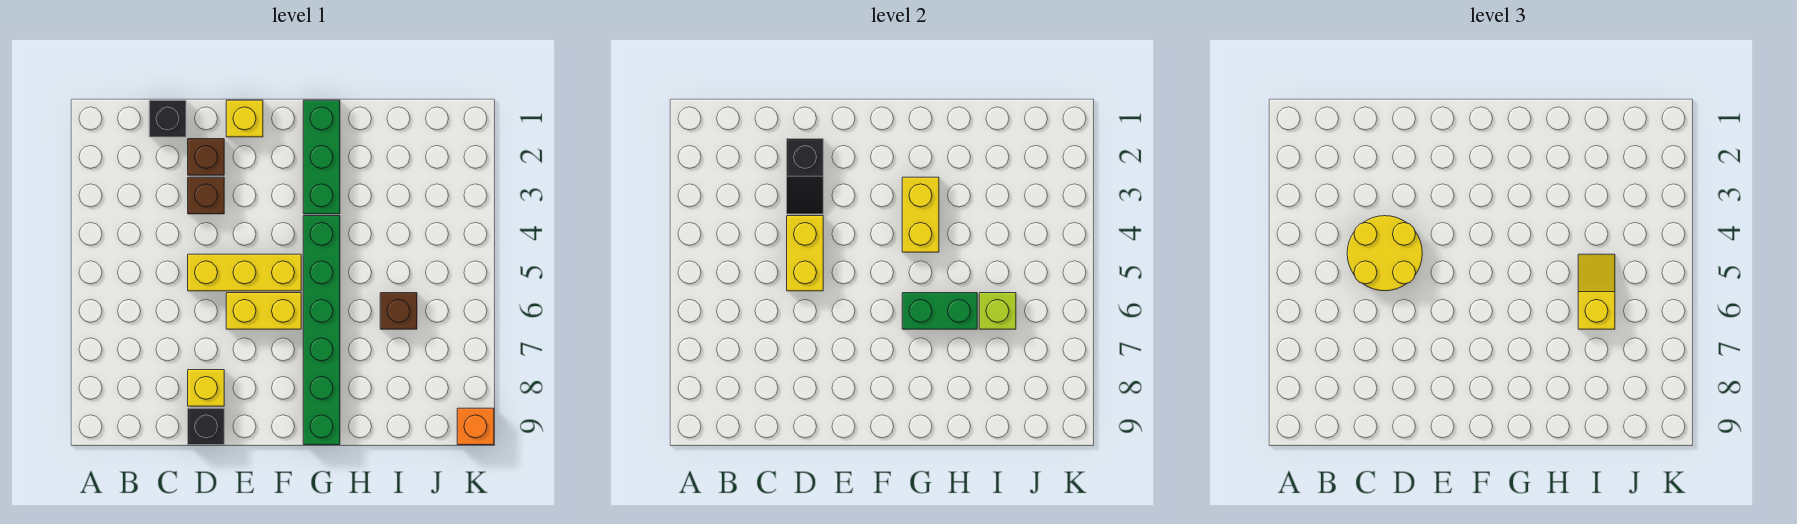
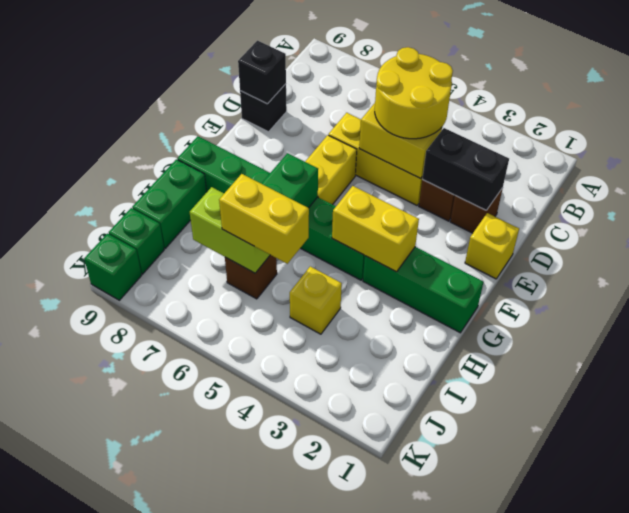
black 1x1 brick [149,100,186,137] -> black 1x1 brick moved to [238,41,286,104]
black 1x2 slope [787,139,823,214] -> black 1x2 brick [422,128,509,210]
yellow 1x3 brick [188,254,301,291] -> yellow 1x3 brick turned to [329,113,423,205]
yellow 1x1 brick [188,370,224,406] -> yellow 1x1 brick moved to [290,266,342,334]
none -> green 1x2 brick [132,159,207,248]
yellow 1x2 slope [1578,254,1615,329] -> yellow 1x2 brick [219,174,309,264]
lime 1x1 brick [979,293,1016,329] -> lime 1x2 brick [190,187,270,273]
none -> green 1x1 brick [109,208,164,274]
orange 1x1 brick [457,408,494,445] -> green 1x1 brick [84,234,142,300]

